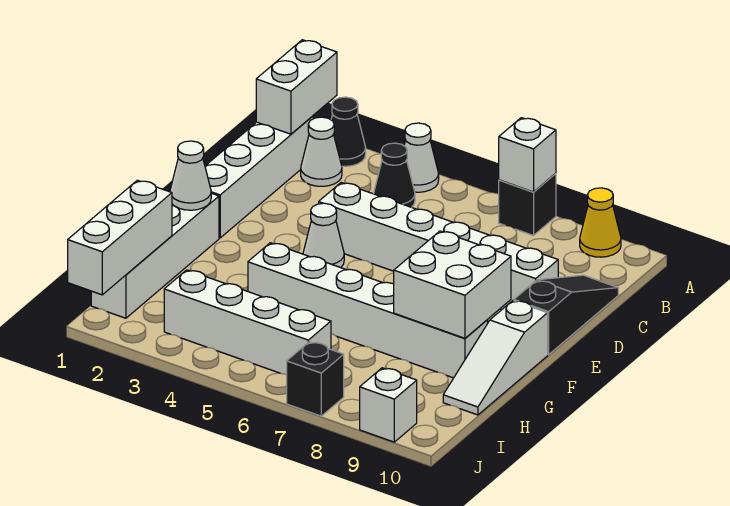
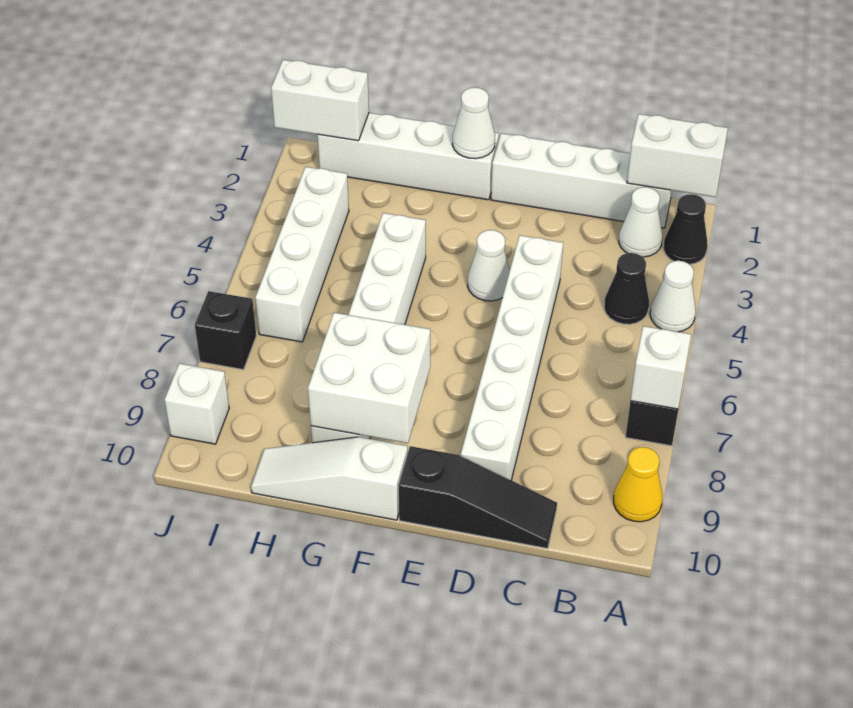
white 1x3 brick [68,180,172,295] -> white 1x2 brick [271,60,369,141]

